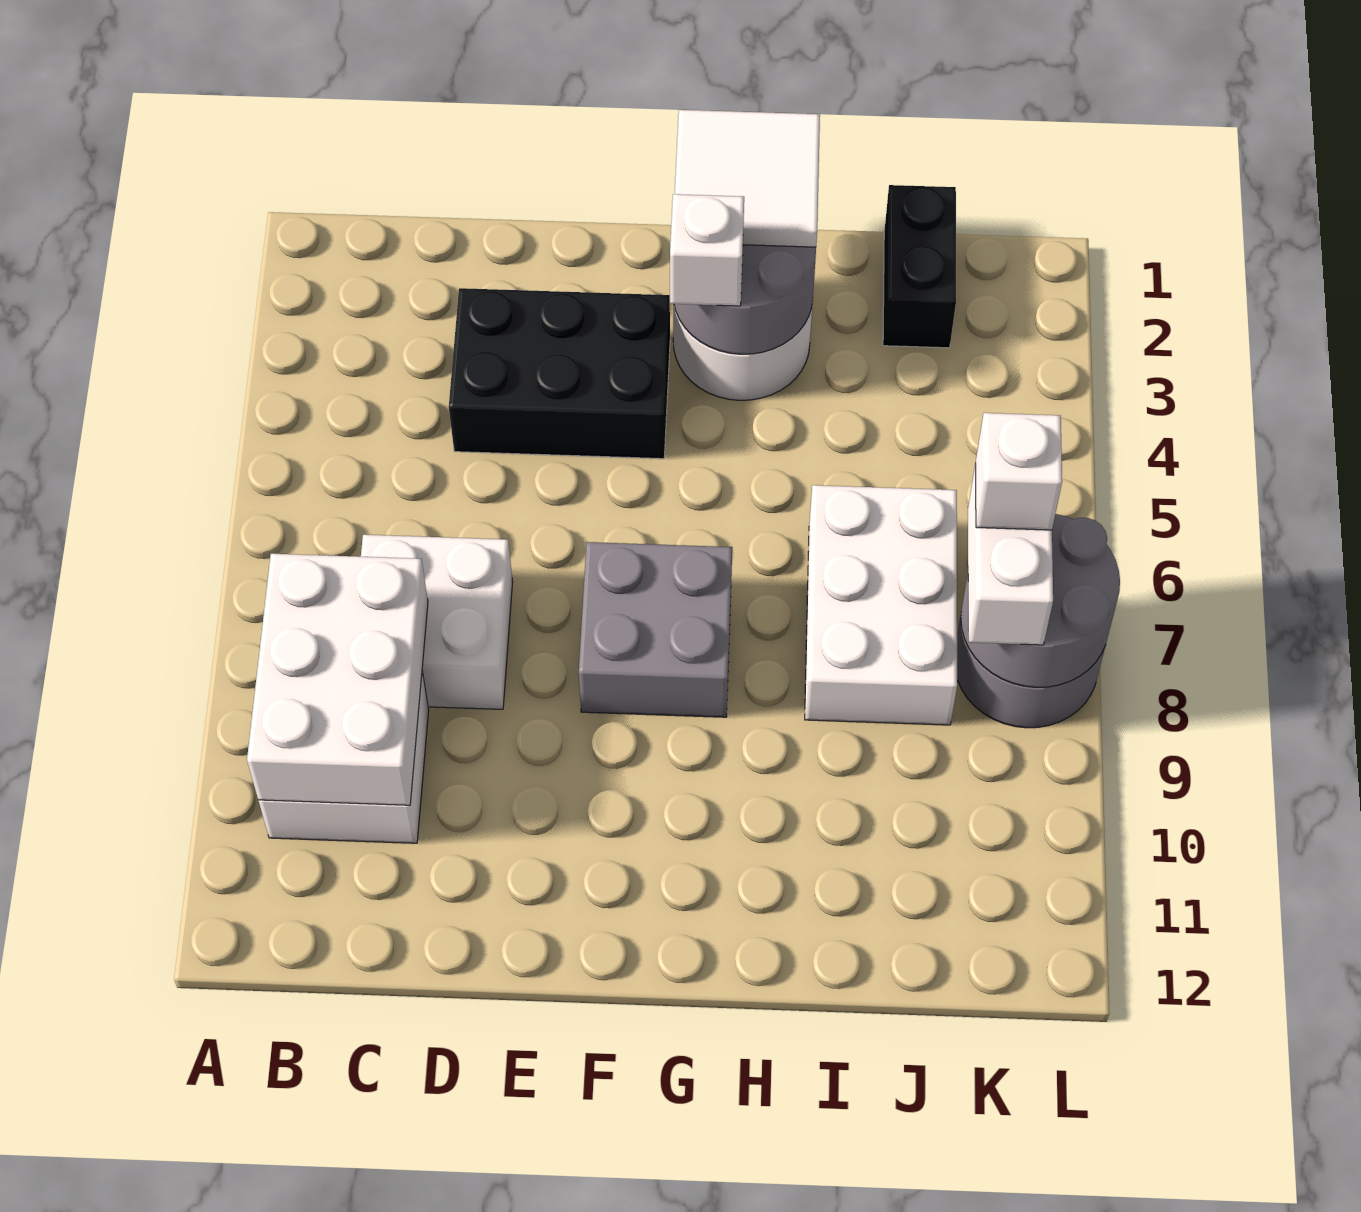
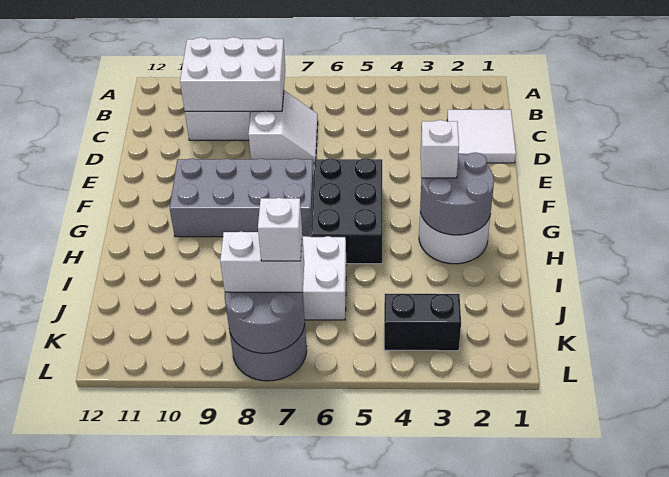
white 2x2 brick [361,535,513,709] -> white 2x2 slope [248,91,318,163]
black 2x3 brick [449,288,670,459] -> black 2x3 brick moved to [311,158,383,264]
grey 2x2 brick [579,542,732,717] -> grey 2x4 brick [170,158,314,237]
white 2x2 tile [675,110,820,247] -> white 2x2 tile moved to [447,110,516,163]
black 1x2 brick [883,185,956,348] -> black 1x2 brick moved to [384,294,461,351]

